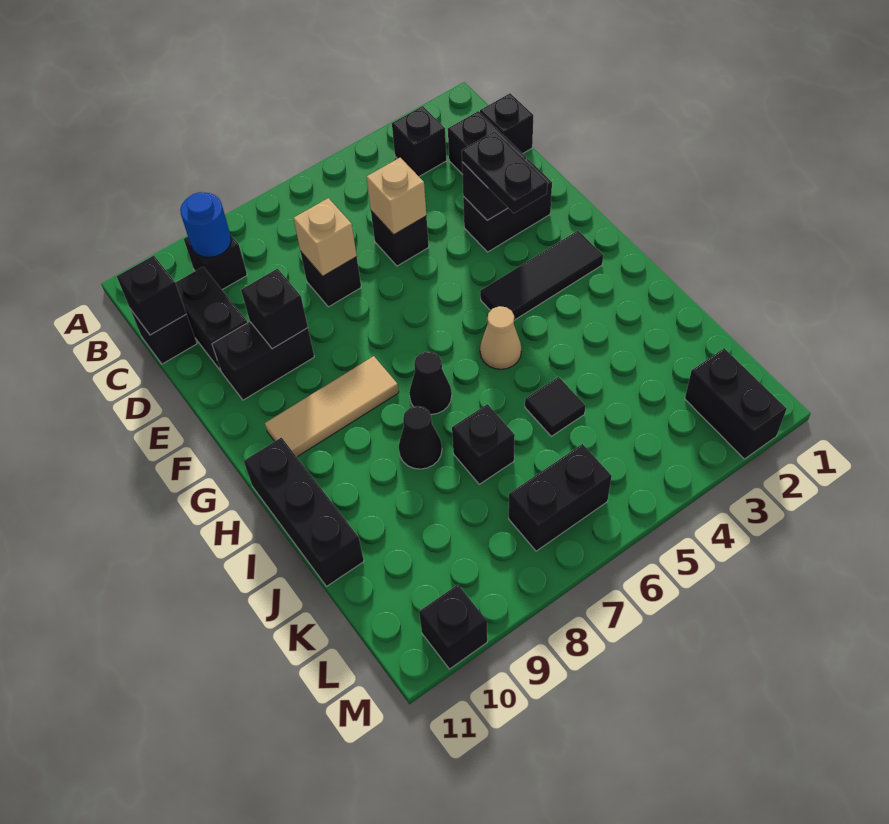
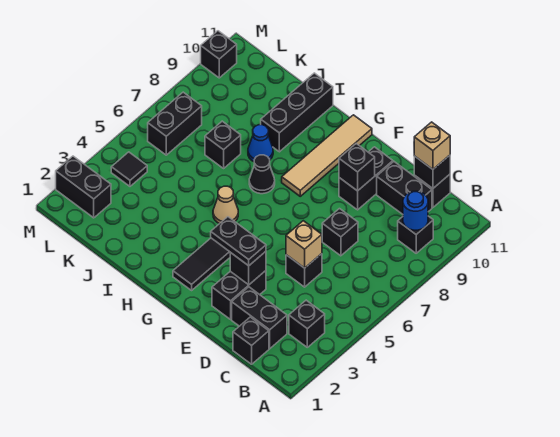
tan 1x1 brick [294,198,357,276] -> tan 1x1 brick moved to [414,122,450,169]
tan 1x3 tile [265,356,399,457] -> tan 1x4 tile [282,115,372,196]
black 1x3 brick [244,437,364,586] -> black 1x3 brick turned to [261,73,333,152]
black 1x1 cone [399,406,442,469] -> blue 1x1 cone [248,125,273,162]
black 1x1 tile [525,377,585,436] -> black 1x1 tile moved to [111,152,147,186]

